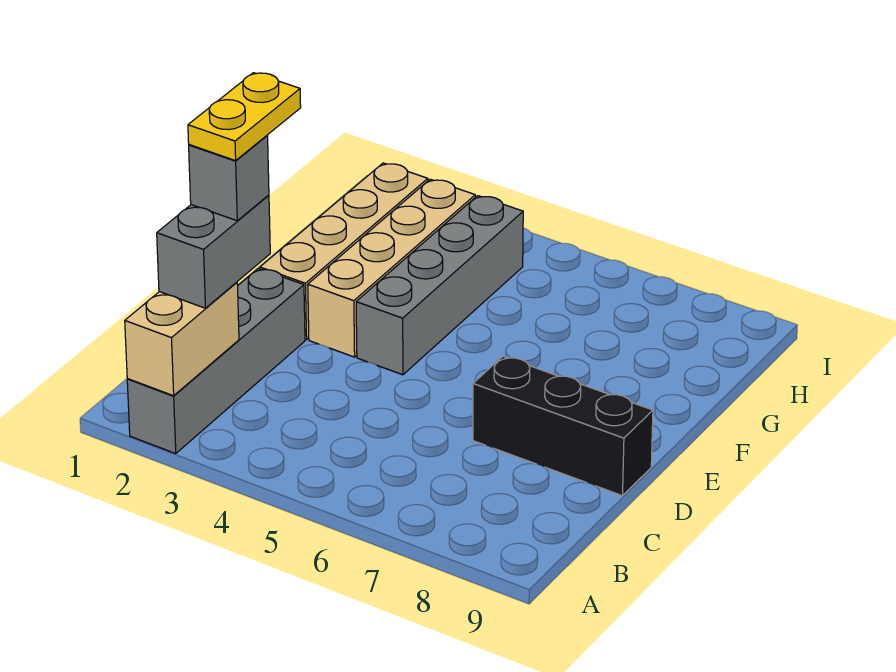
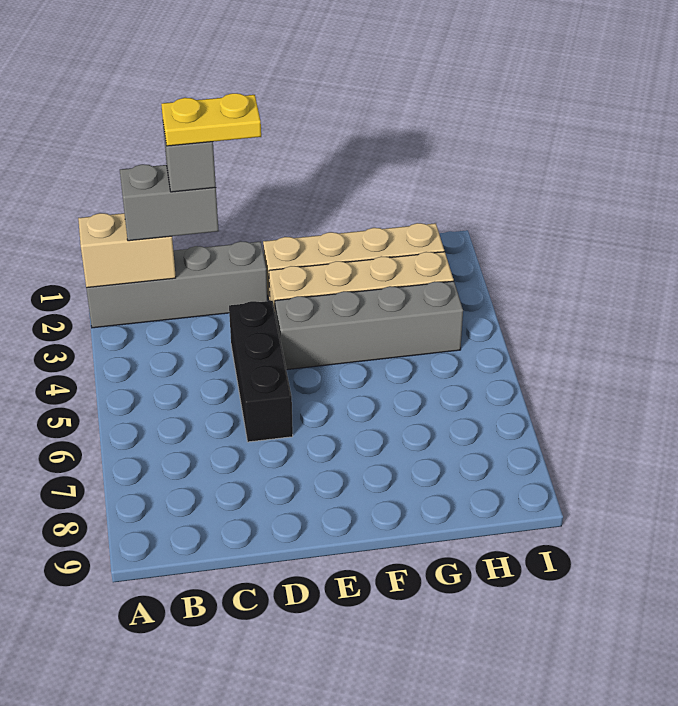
black 1x3 brick [473,356,653,496] -> black 1x3 brick moved to [229,301,293,442]

